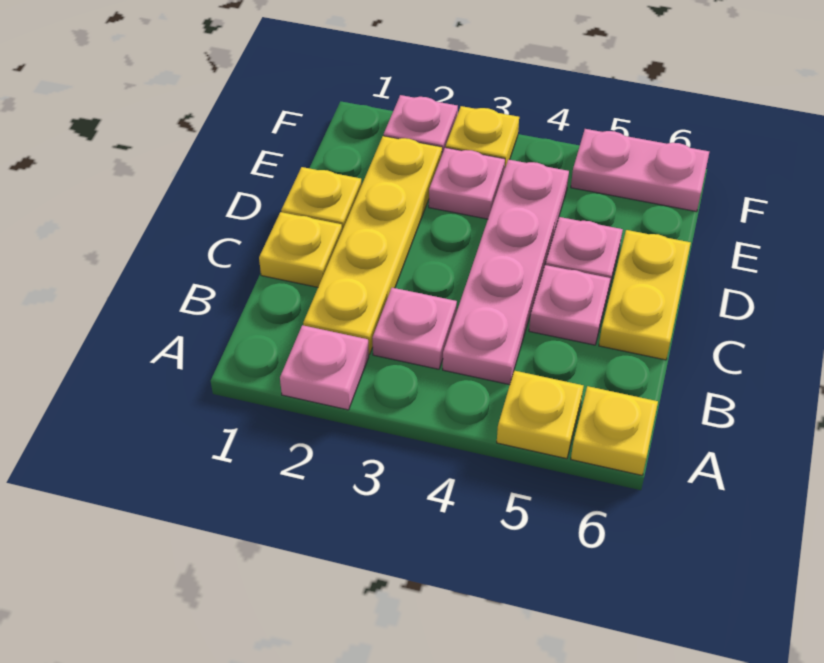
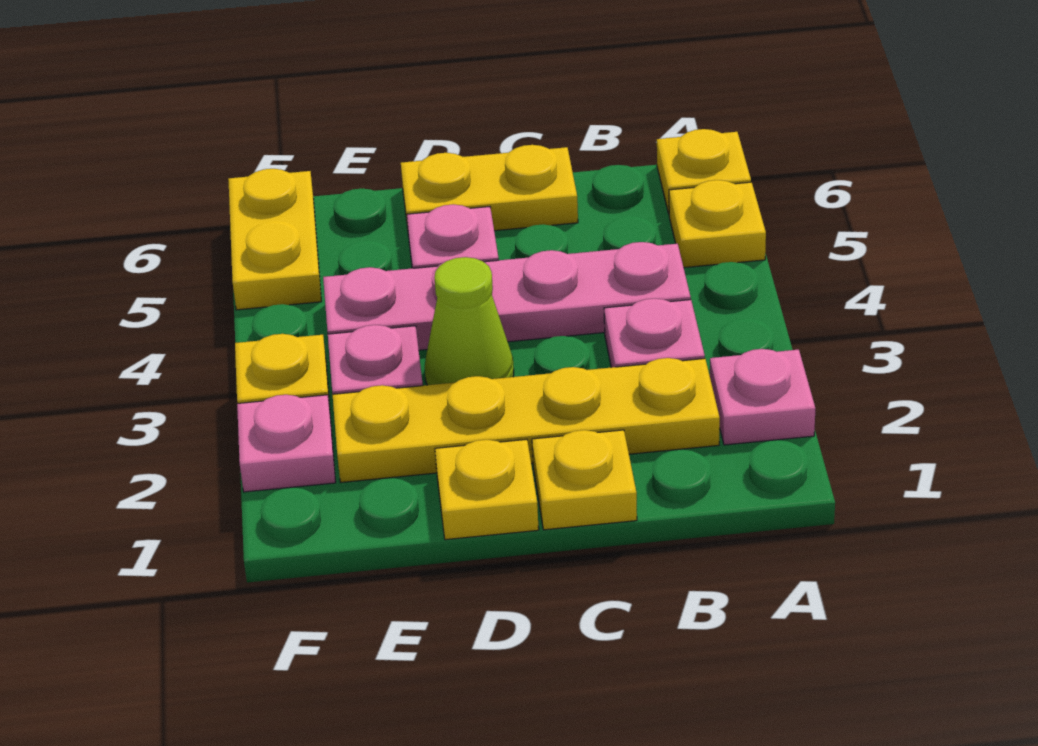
pink 1x1 plate [529,265,611,345] -> none
none -> lime 1x1 cone [425,257,514,385]
pink 1x2 plate [571,129,709,212] -> yellow 1x2 plate [228,169,321,310]

